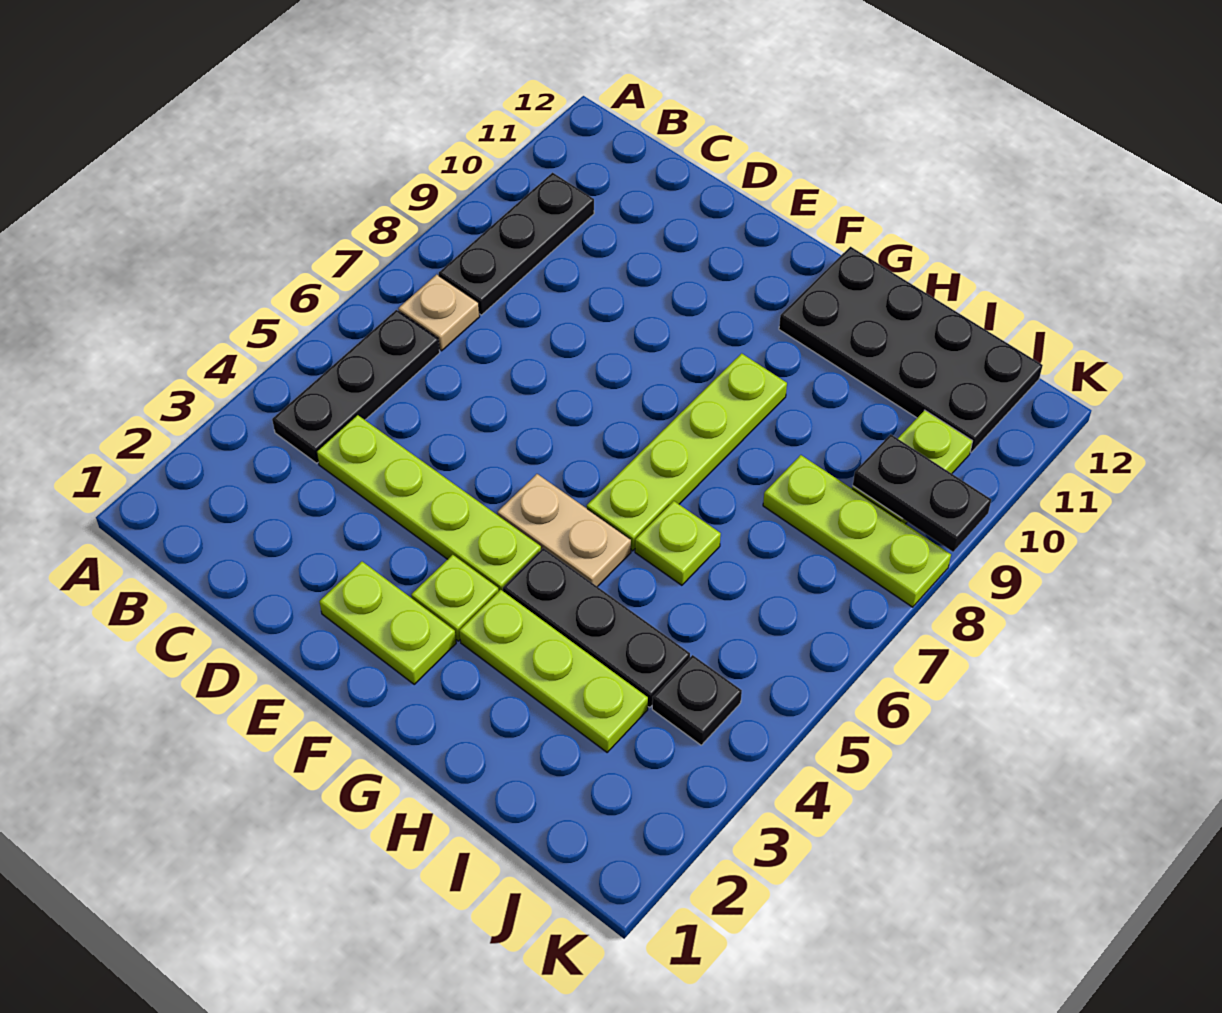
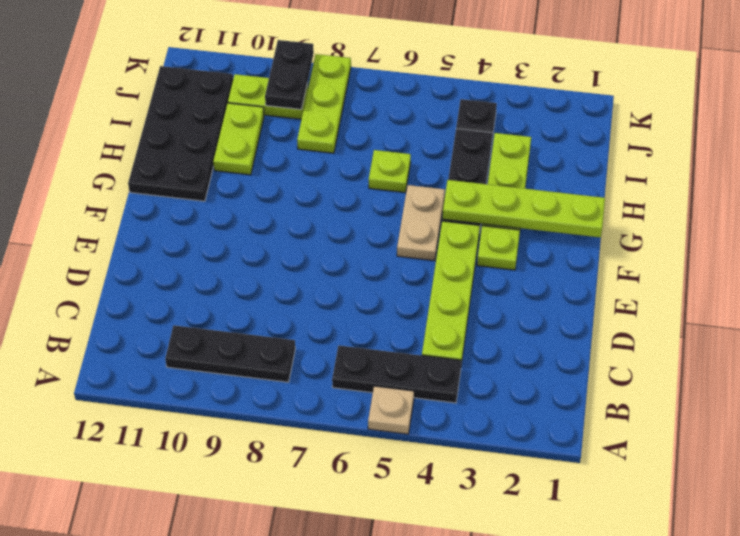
tan 1x1 plate [398,274,480,351] -> tan 1x1 plate moved to [368,386,414,434]
lime 1x2 plate [319,562,456,684] -> lime 1x2 plate moved to [213,103,264,175]
lime 1x4 plate [587,353,787,551] -> lime 1x4 plate moved to [442,180,605,237]

